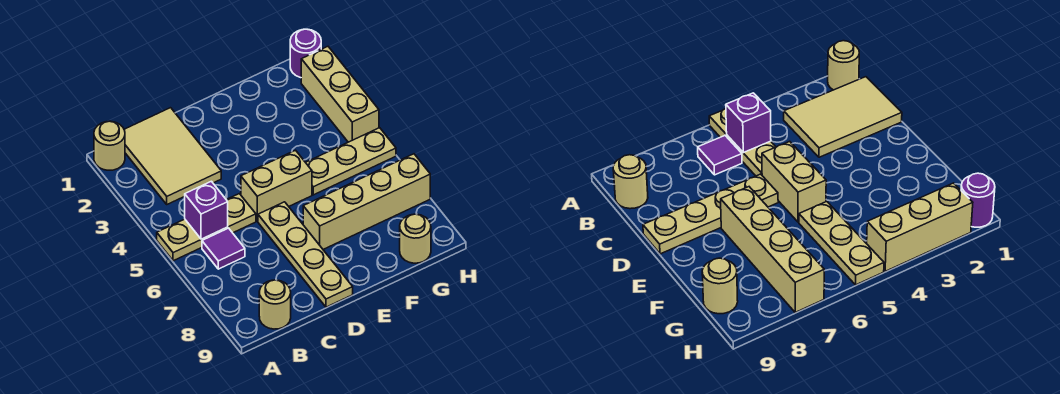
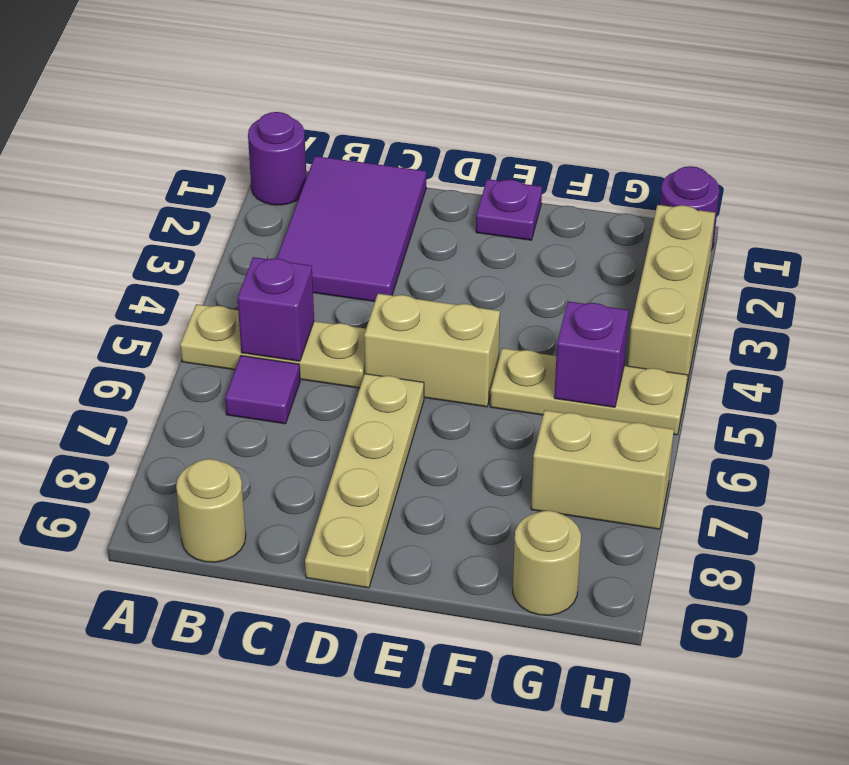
tan 1x1 round brick [94,121,125,170] -> purple 1x1 round brick [248,112,307,205]
tan 2x3 tile [124,108,221,204] -> purple 2x3 tile [277,156,426,302]
none -> purple 1x1 plate [476,179,542,240]
tan 1x4 brick [303,154,430,249] -> tan 1x2 brick [531,410,674,529]
none -> purple 1x1 brick [554,301,629,407]

